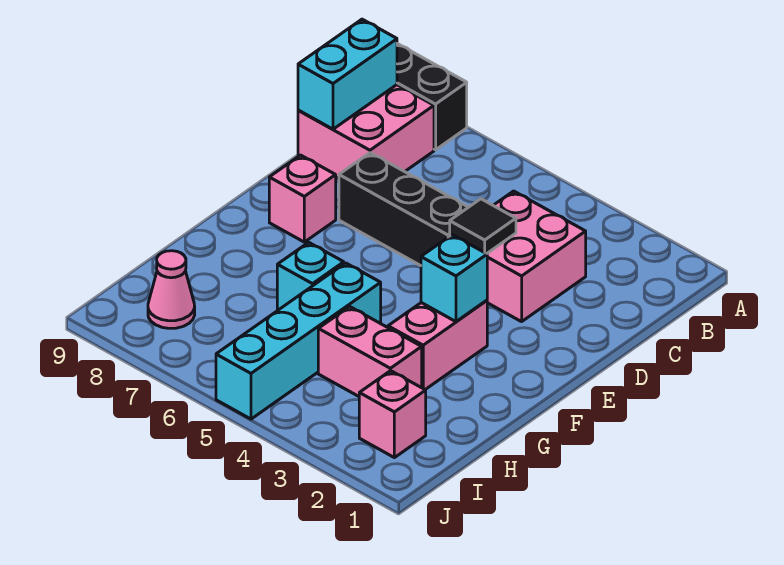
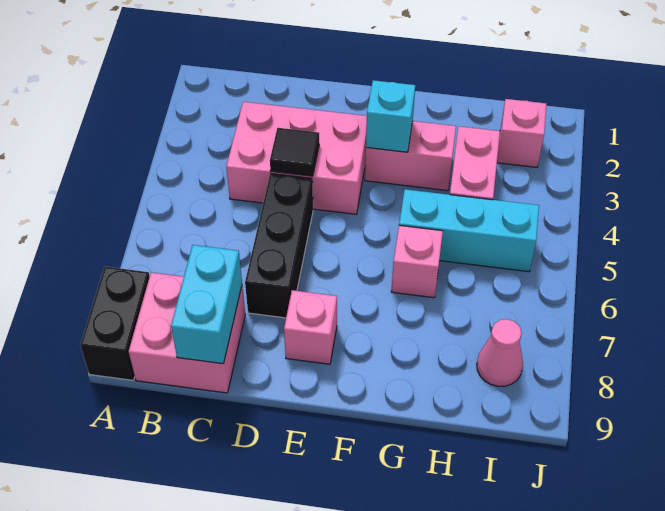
cyan 1x2 brick [298,19,397,129] -> cyan 1x2 brick turned to [171,245,242,364]
pink 2x2 brick [487,191,586,322] -> pink 2x3 brick [226,102,367,214]
cyan 1x4 brick [216,263,381,419] -> cyan 1x3 brick [399,189,539,272]
cyan 1x1 brick [277,242,344,310] -> pink 1x1 brick [391,225,443,298]

